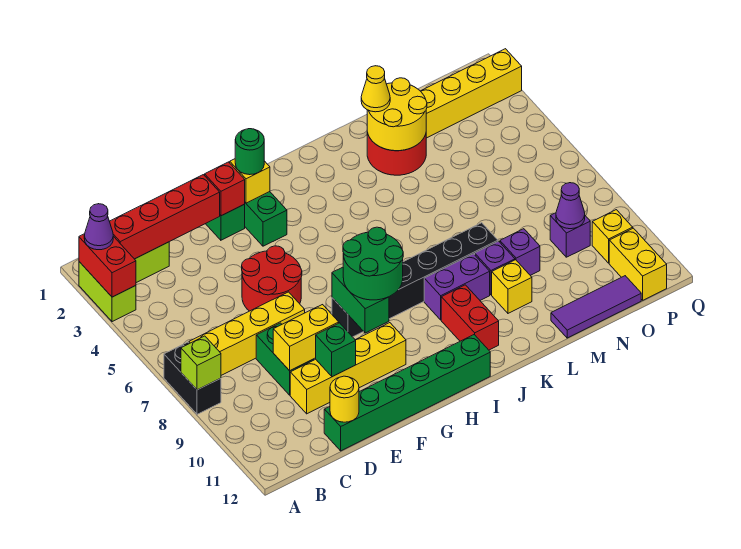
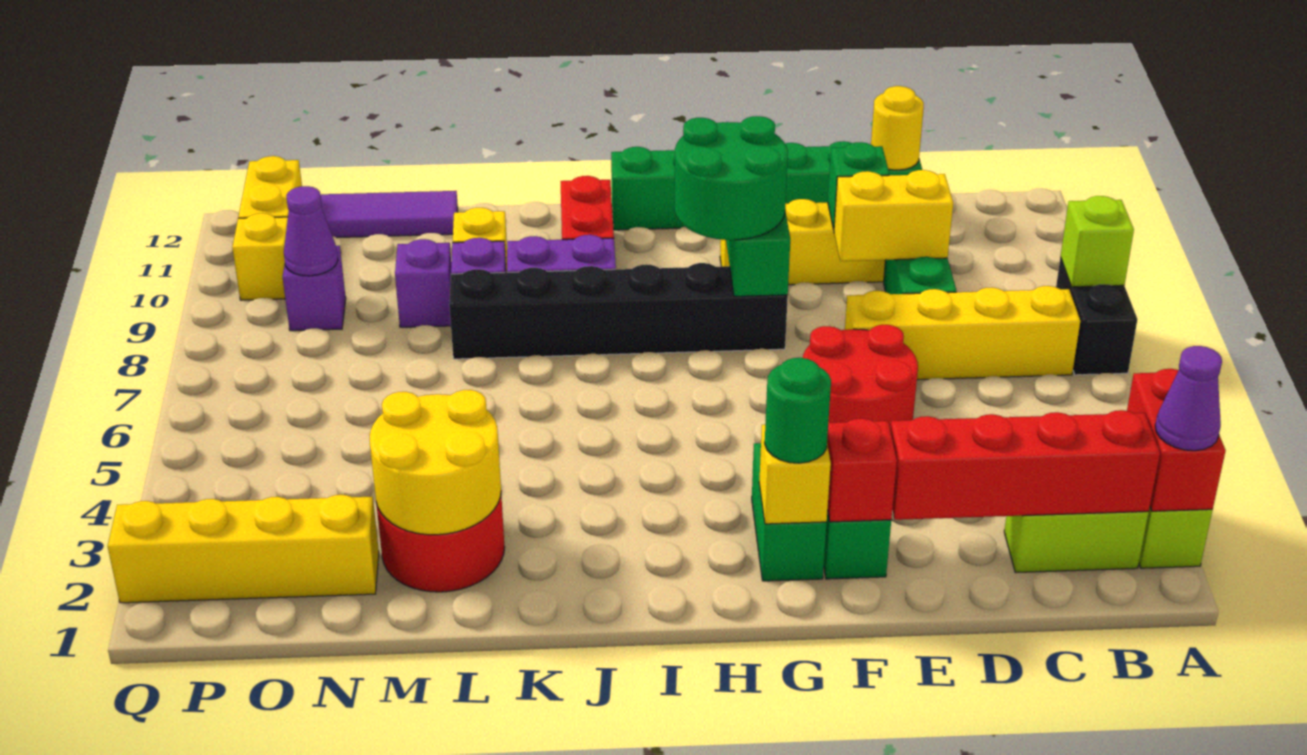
yellow 1x1 cone [361,66,390,112] -> none

